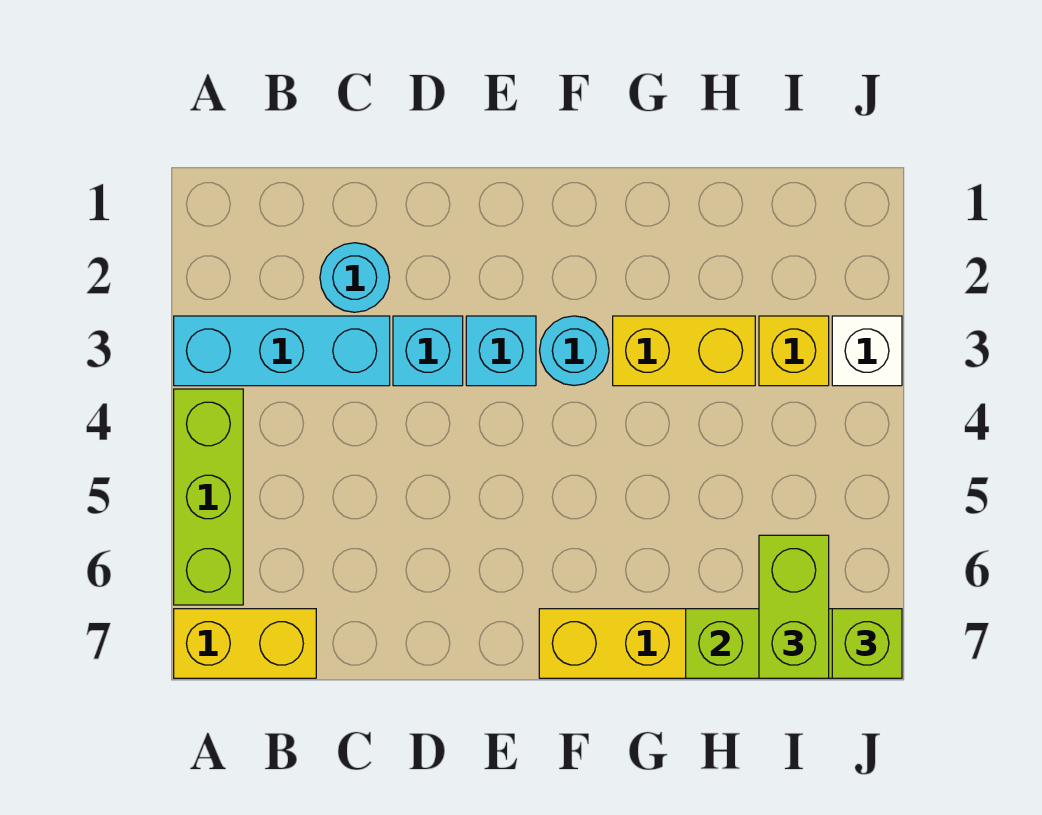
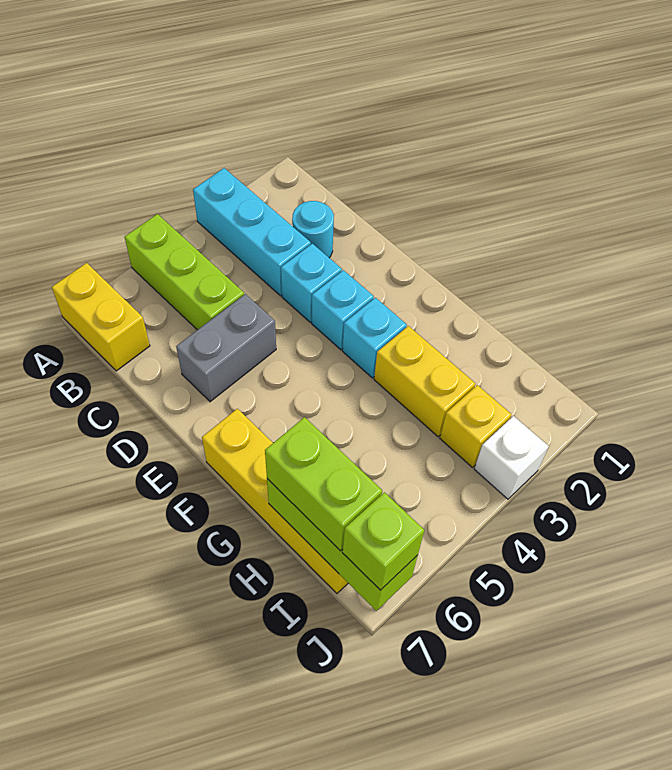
lime 1x3 brick [174,389,243,605] -> lime 1x3 brick turned to [125,214,244,330]
none -> grey 1x2 brick [176,294,276,402]
cyan 1x1 round brick [540,316,609,386] -> cyan 1x1 brick [342,298,407,378]
lime 1x2 brick [759,535,829,678] -> lime 1x2 brick turned to [265,417,382,551]

